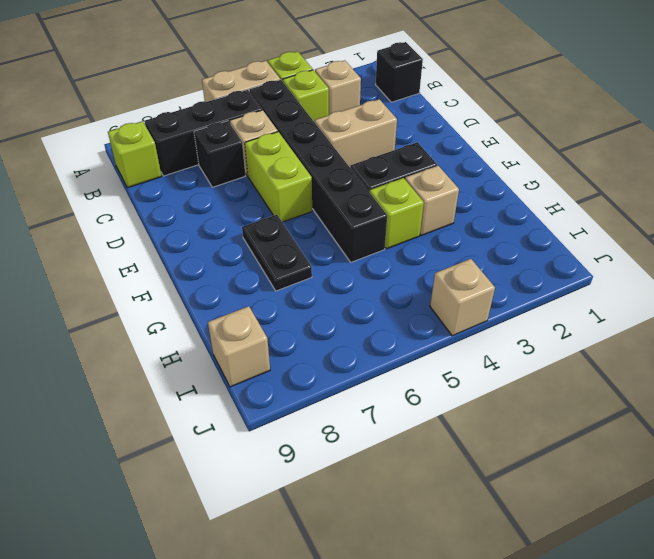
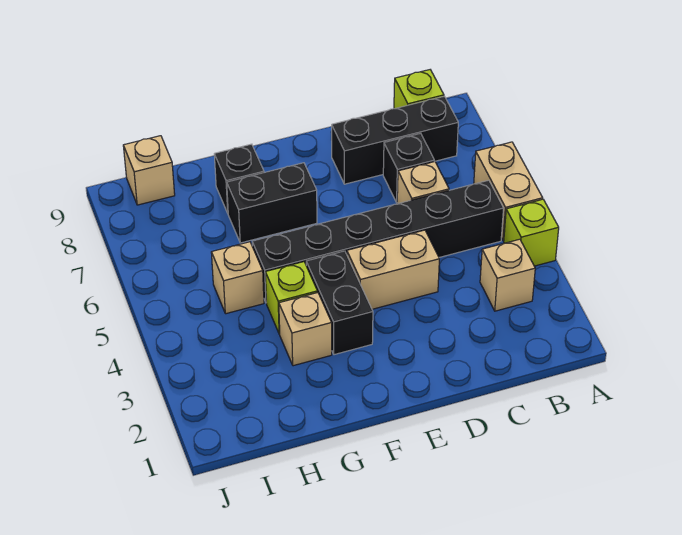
black 1x1 brick [375,42,423,102] -> black 1x1 brick moved to [214,144,264,213]
lime 1x1 brick [283,70,329,122] -> none
black 1x3 brick [145,90,262,176] -> black 1x3 brick turned to [332,96,458,184]
tan 1x2 brick [315,99,397,167] -> tan 1x2 brick turned to [347,230,439,309]
lime 1x2 brick [245,132,312,222] -> none
black 1x2 plate [242,215,312,291] -> black 1x2 brick [227,163,317,243]
tan 1x1 brick [430,259,495,336] -> tan 1x1 brick moved to [211,242,264,314]

